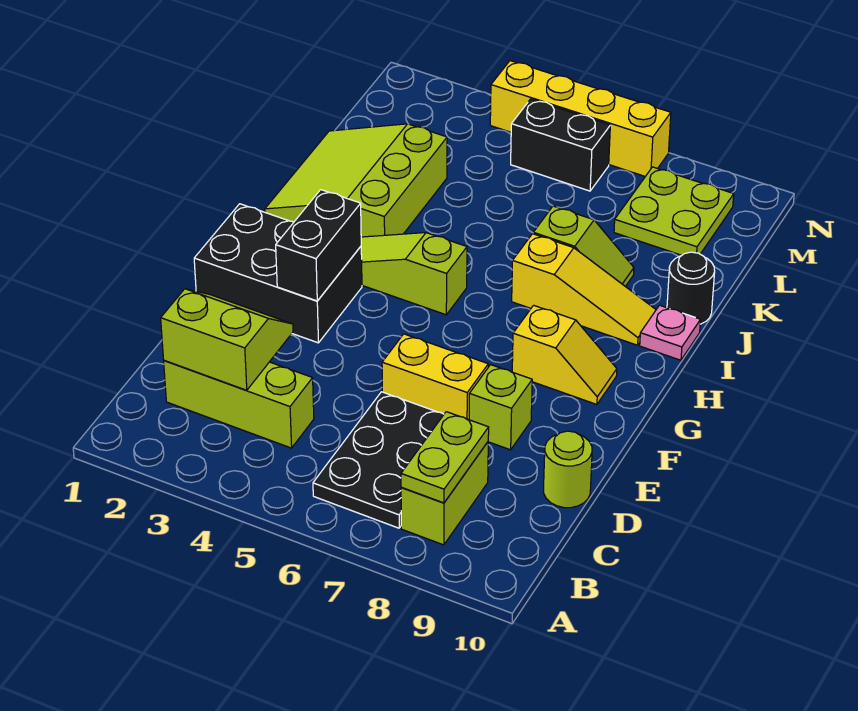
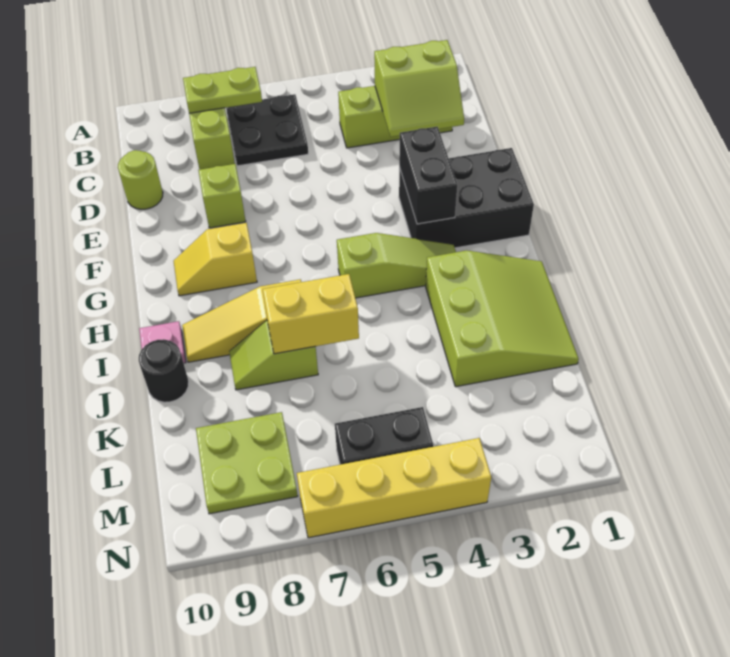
black 2x3 plate [313,392,444,528] -> black 2x2 plate [226,94,308,166]
lime 1x2 plate [401,412,489,503] -> lime 1x2 plate turned to [183,67,262,113]
yellow 1x2 brick [382,334,488,420] -> yellow 1x2 brick moved to [263,274,359,354]

